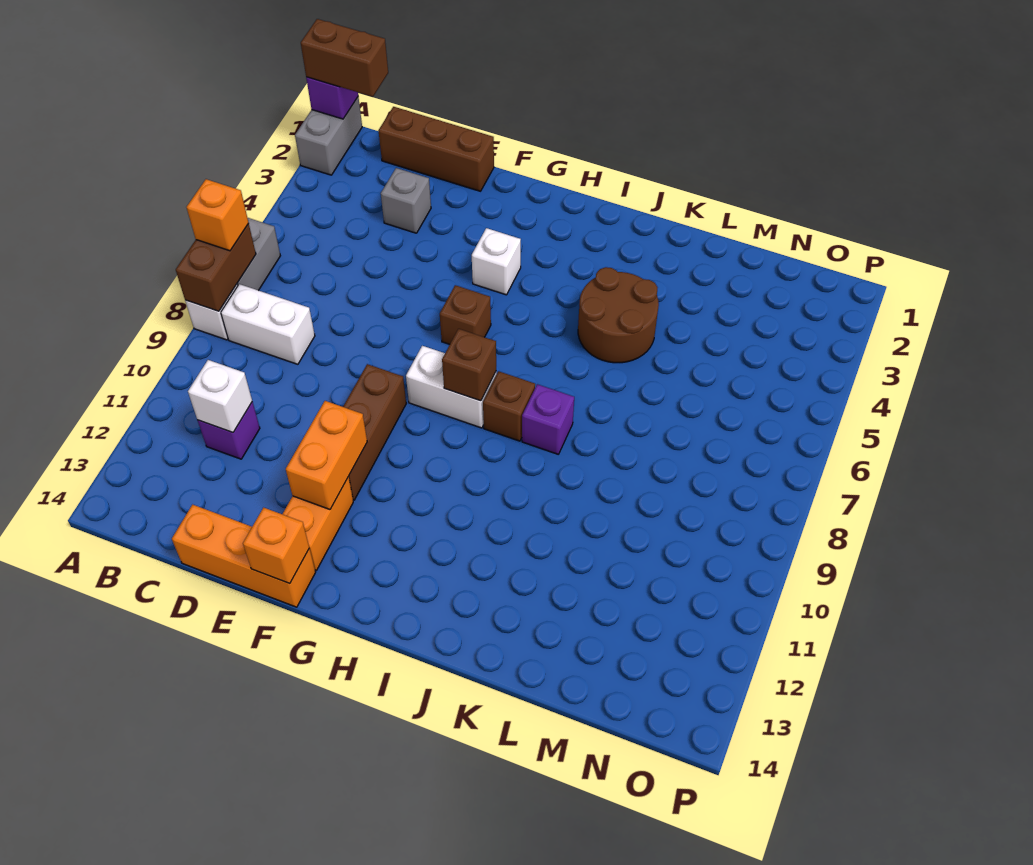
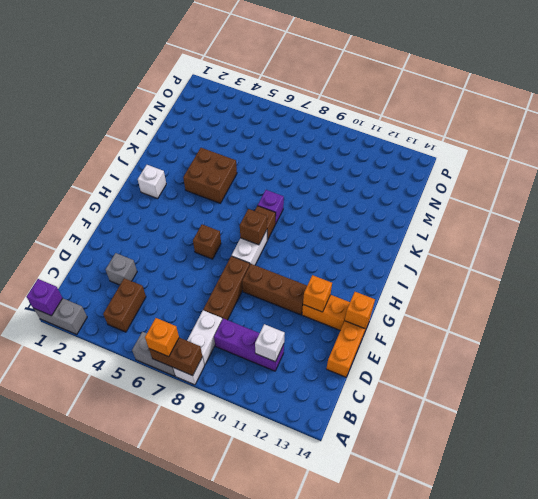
brown 1x2 brick [301,19,388,97] -> brown 1x2 brick moved to [103,278,146,332]
brown 1x3 brick [378,107,494,191] -> brown 1x3 brick moved to [203,256,250,320]
purple 1x1 brick [198,402,260,459] -> purple 1x3 brick [214,318,284,371]
orange 1x2 brick [286,401,367,509] -> orange 1x1 brick [303,275,332,312]
white 1x1 brick [472,228,521,295] -> white 1x1 brick moved to [138,165,166,199]
brown 2x2 round brick [578,267,659,363] -> brown 2x2 brick [183,148,237,203]

